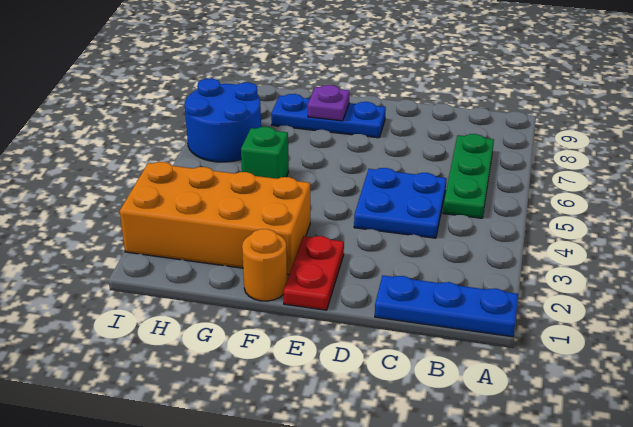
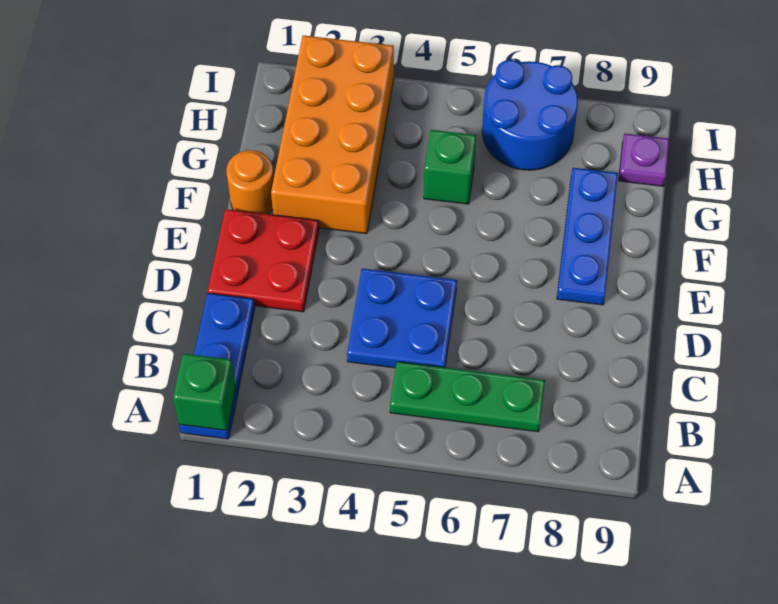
none -> green 1x1 brick [173,354,236,430]
red 1x2 plate [284,236,344,310] -> red 2x2 plate [208,209,319,312]
purple 1x1 plate [308,85,350,121] -> purple 1x1 plate moved to [619,134,669,186]

